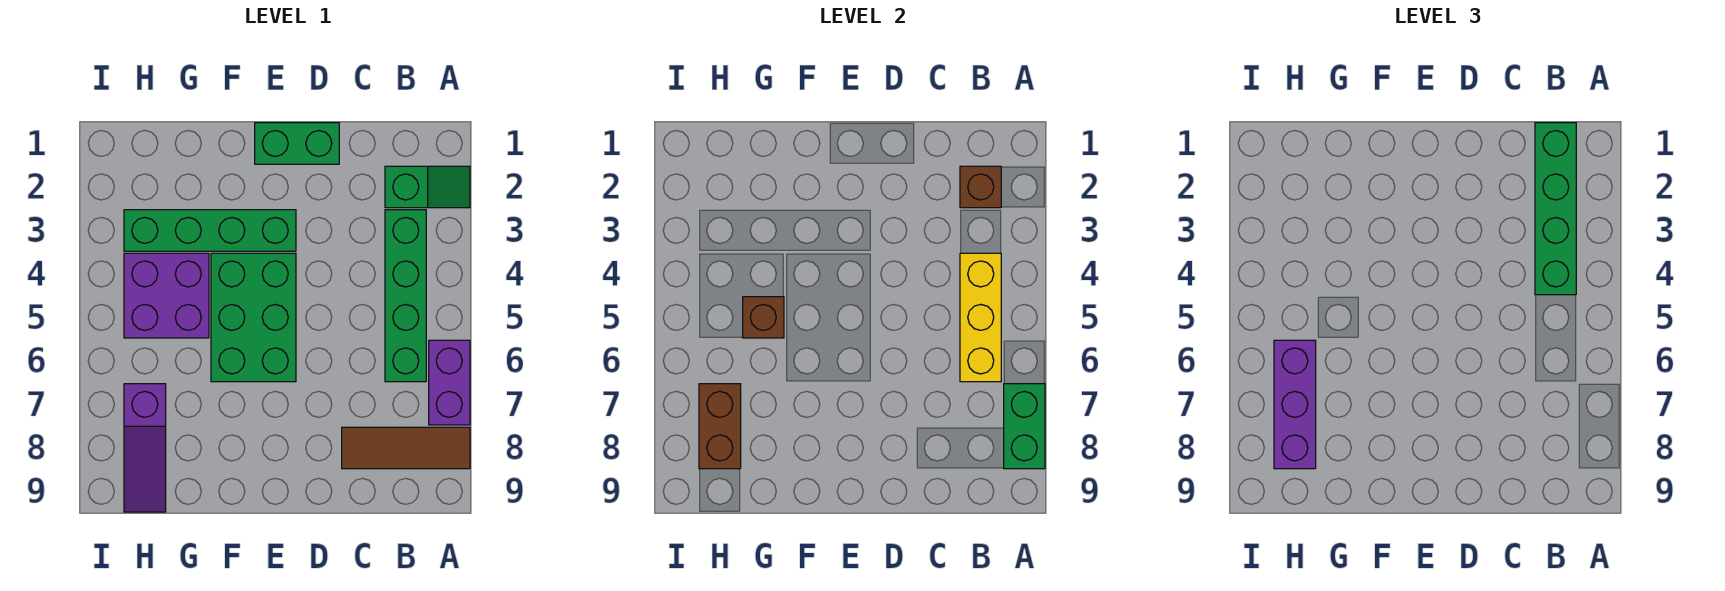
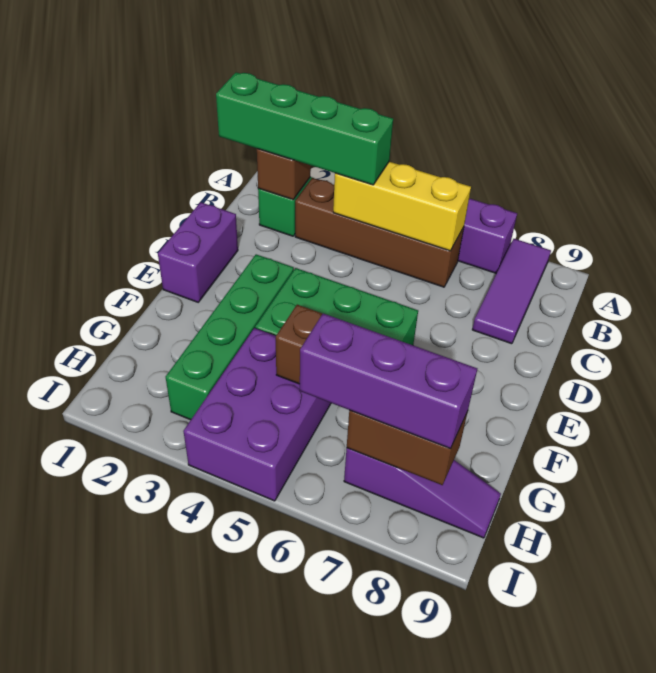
green 1x2 brick [1004,384,1045,469] -> none
brown 1x3 tile [342,427,470,469] -> purple 1x3 tile [472,239,551,344]
green 1x4 brick [385,210,426,382] -> brown 1x4 brick [295,178,464,287]
green 1x2 brick [255,123,339,164] -> purple 1x2 brick [158,202,238,302]
purple 2x2 brick [124,253,209,338] -> purple 2x3 brick [183,328,331,501]

